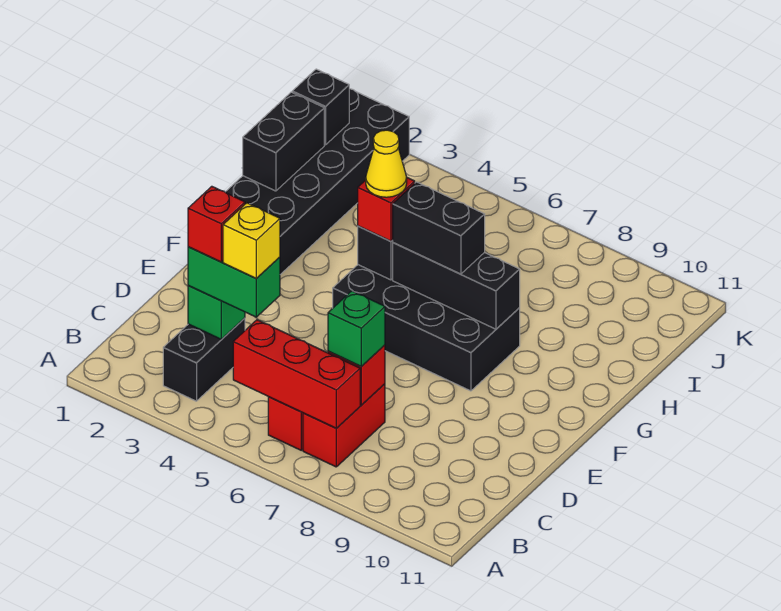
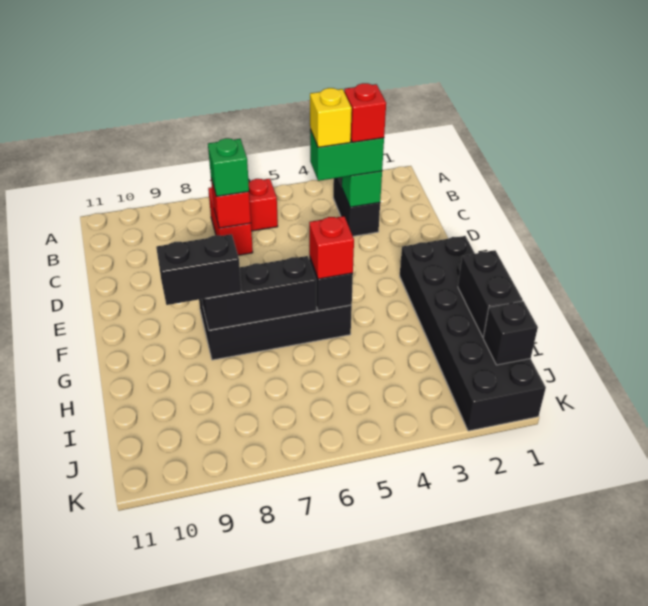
red 1x3 brick [233,320,360,428] -> none
yellow 1x1 cone [366,130,407,197] -> none
black 1x2 brick [393,182,485,274] -> black 1x2 brick moved to [156,234,241,305]

